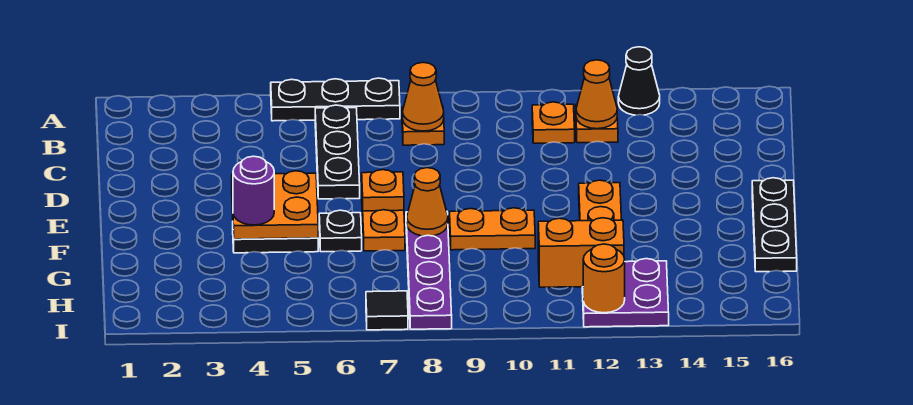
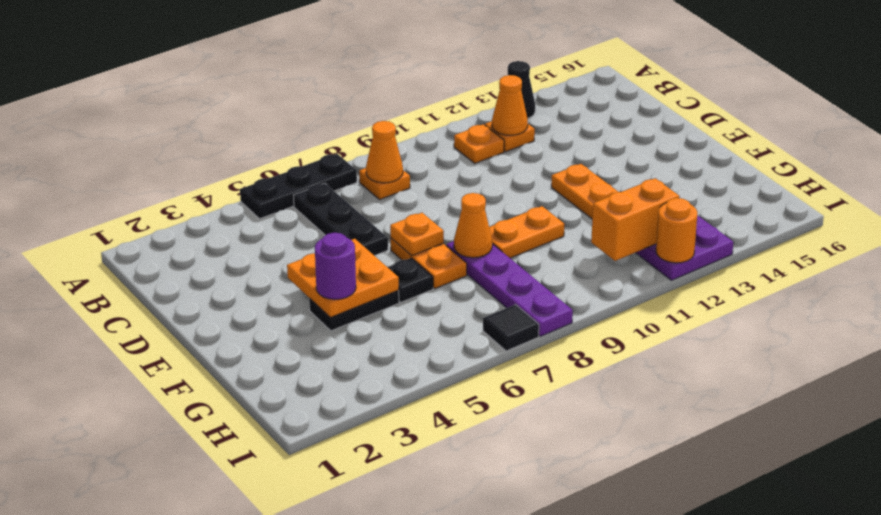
black 1x3 plate [752,178,797,272] -> none

